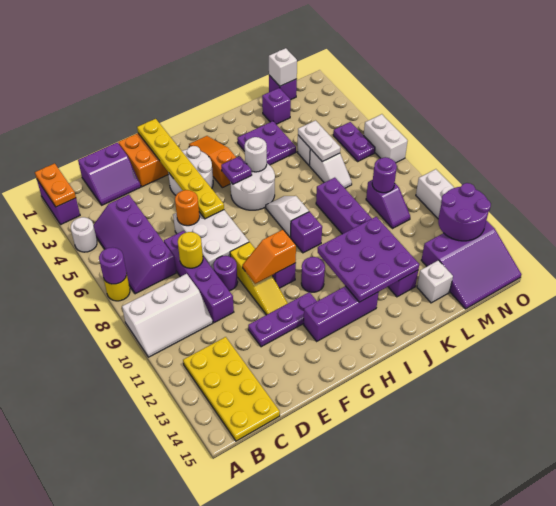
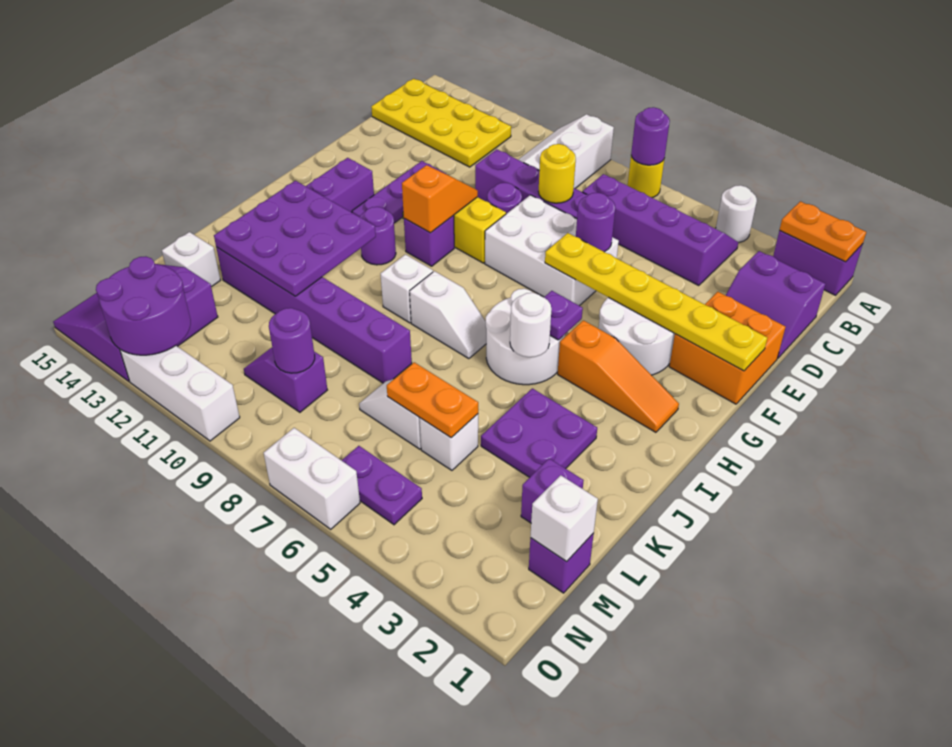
purple 2x2 slope [78,143,141,205] -> purple 2x2 slope turned to [726,251,825,358]
orange 1x1 round brick [175,190,200,226] -> purple 1x1 round brick [576,193,615,252]
purple 1x1 brick [291,212,322,253] -> white 1x1 brick [381,254,433,323]
white 1x2 plate [298,121,340,162] -> orange 1x2 plate [387,362,478,438]

